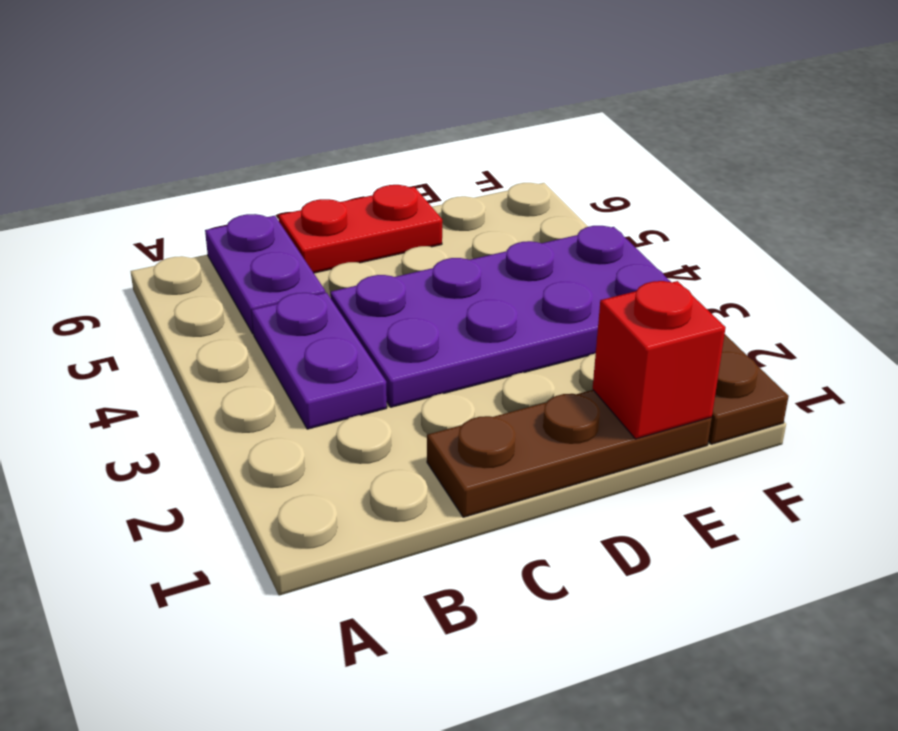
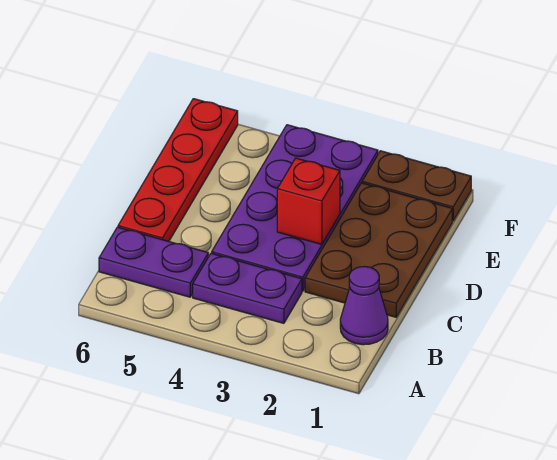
none -> purple 1x1 cone [340,266,388,345]
brown 1x3 plate [427,390,712,517] -> brown 2x3 plate [305,183,452,317]
red 1x2 plate [278,185,442,273] -> red 1x4 plate [118,99,238,241]
red 1x1 brick [593,281,726,439] -> red 1x1 brick moved to [277,158,340,244]

